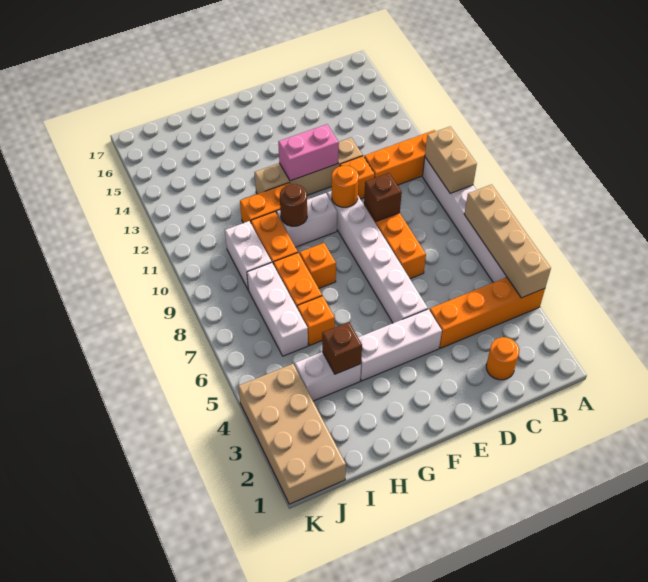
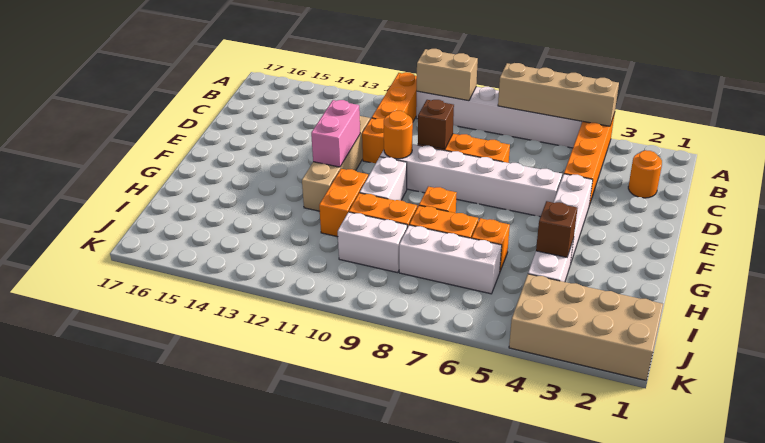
brown 1x1 round brick [280,184,307,226] -> none

